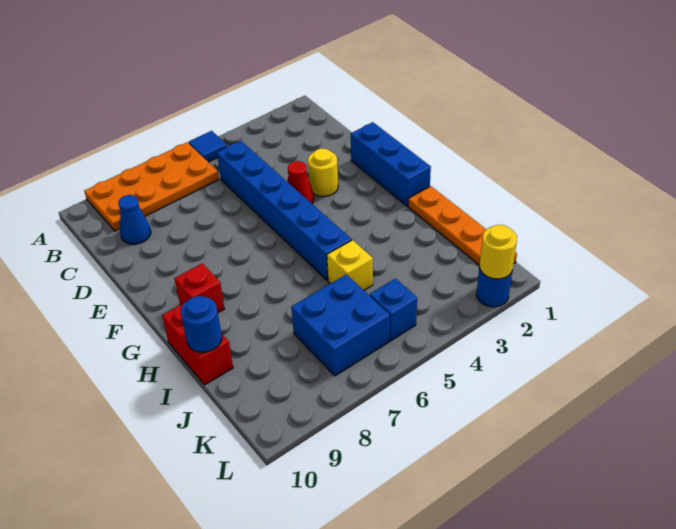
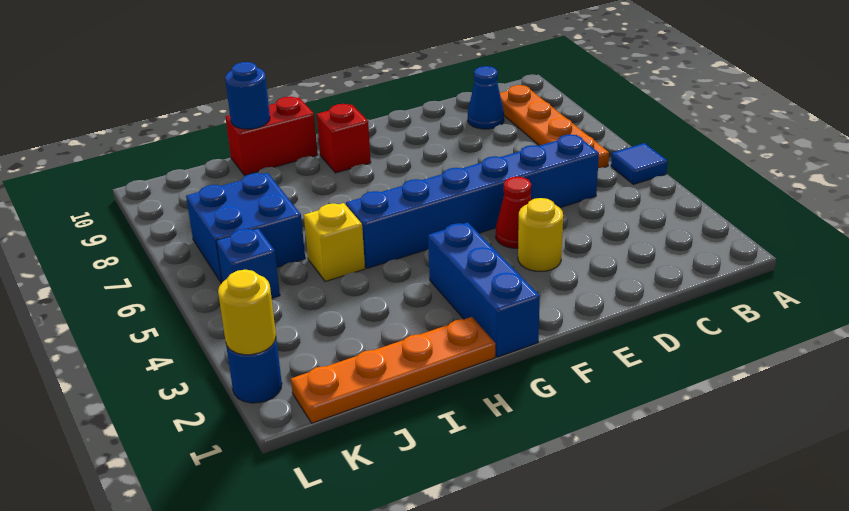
orange 2x4 plate [84,142,219,231] -> orange 1x4 plate [500,85,609,168]
blue 1x3 brick [351,122,431,206] -> blue 1x3 brick turned to [428,222,540,357]

